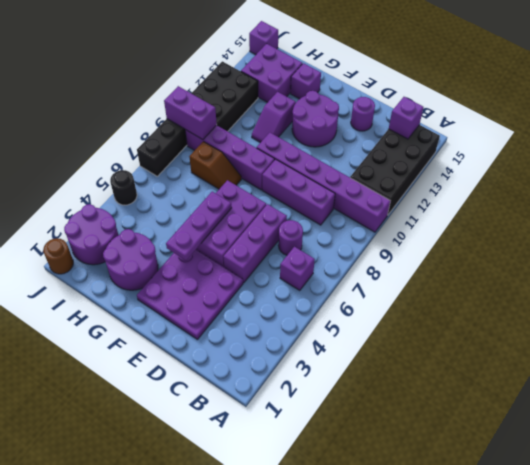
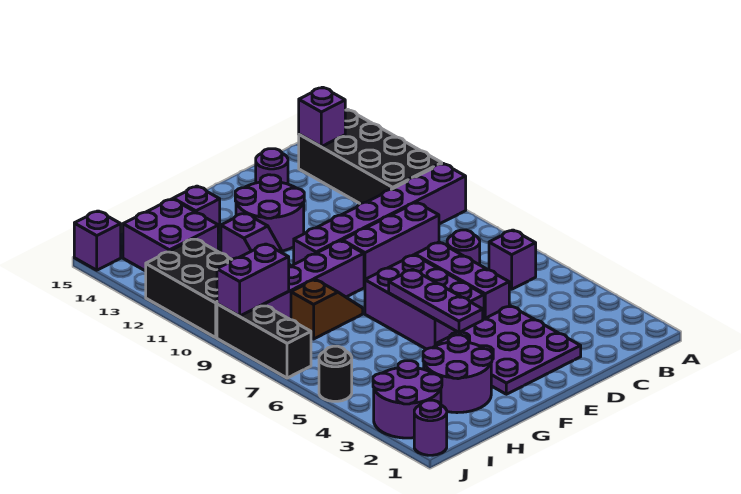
brown 1x1 round brick [43,238,73,274] -> purple 1x1 round brick [414,400,447,455]

